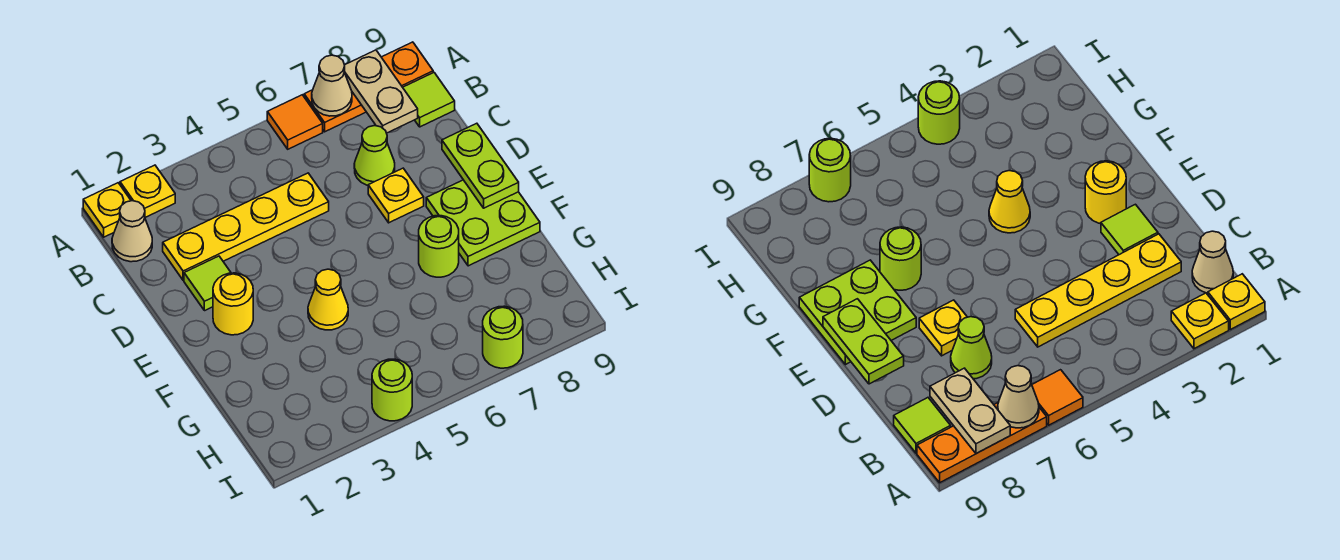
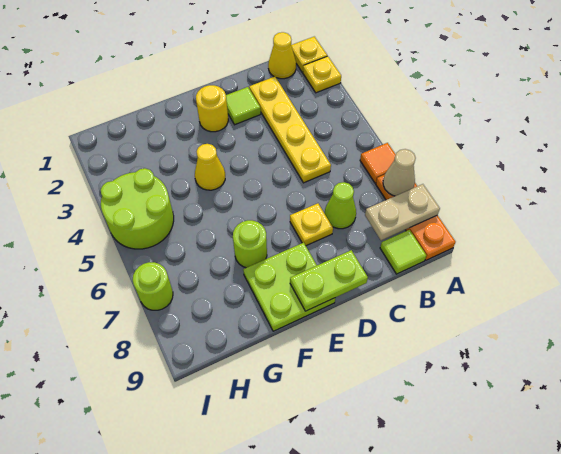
tan 1x1 cone [112,201,152,262] -> yellow 1x1 cone [268,32,296,79]
lime 1x1 round brick [372,359,412,421] -> lime 2x2 round brick [101,168,174,249]

